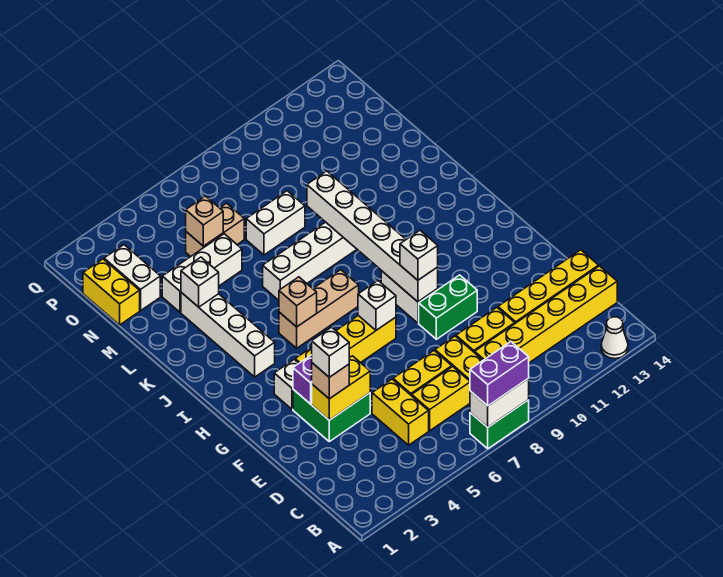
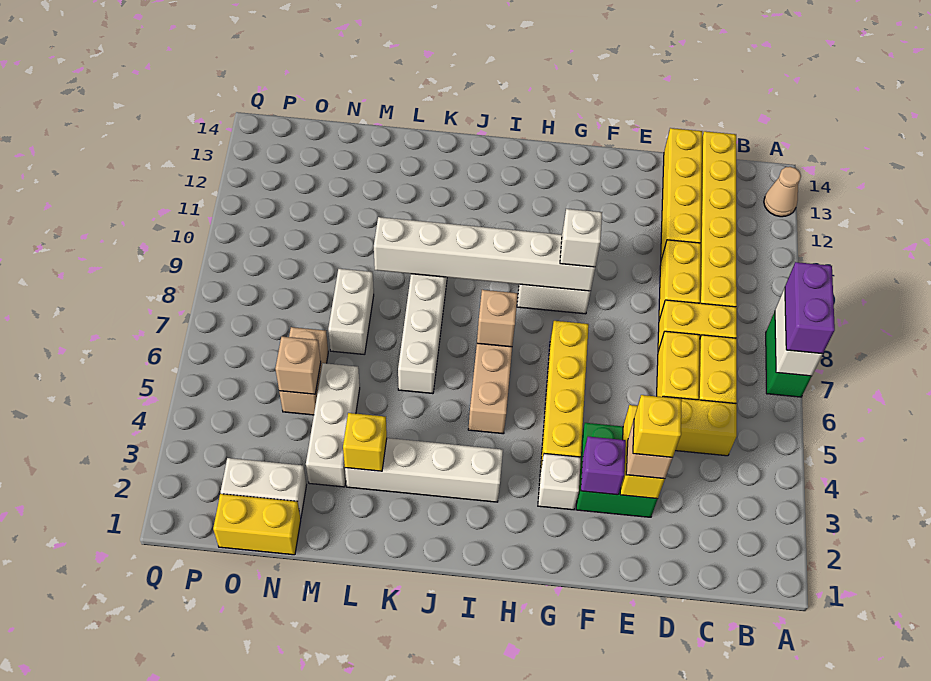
white 1x1 cone [601,317,628,359] -> tan 1x1 cone [764,167,801,217]
white 1x1 brick [312,327,349,377] -> yellow 1x1 brick [633,395,682,458]
green 1x2 brick [419,275,477,339] -> none
white 1x1 brick [358,281,396,330] -> none
tan 1x1 brick [279,277,317,327] -> tan 1x1 brick moved to [477,290,518,347]
white 1x1 brick [181,257,219,307] -> yellow 1x1 brick [343,413,387,471]

